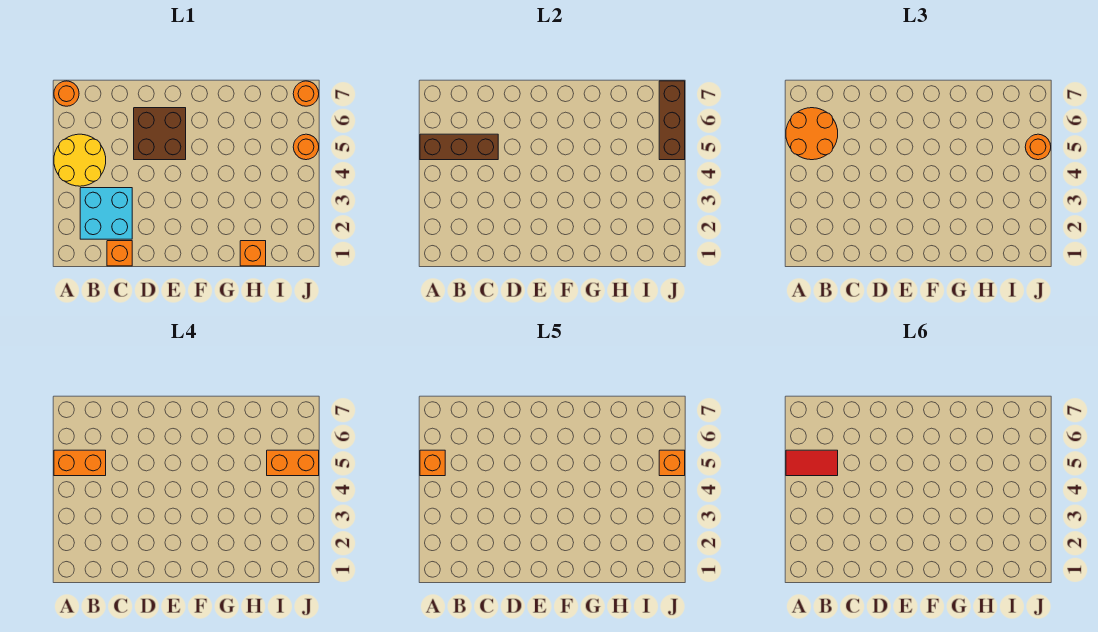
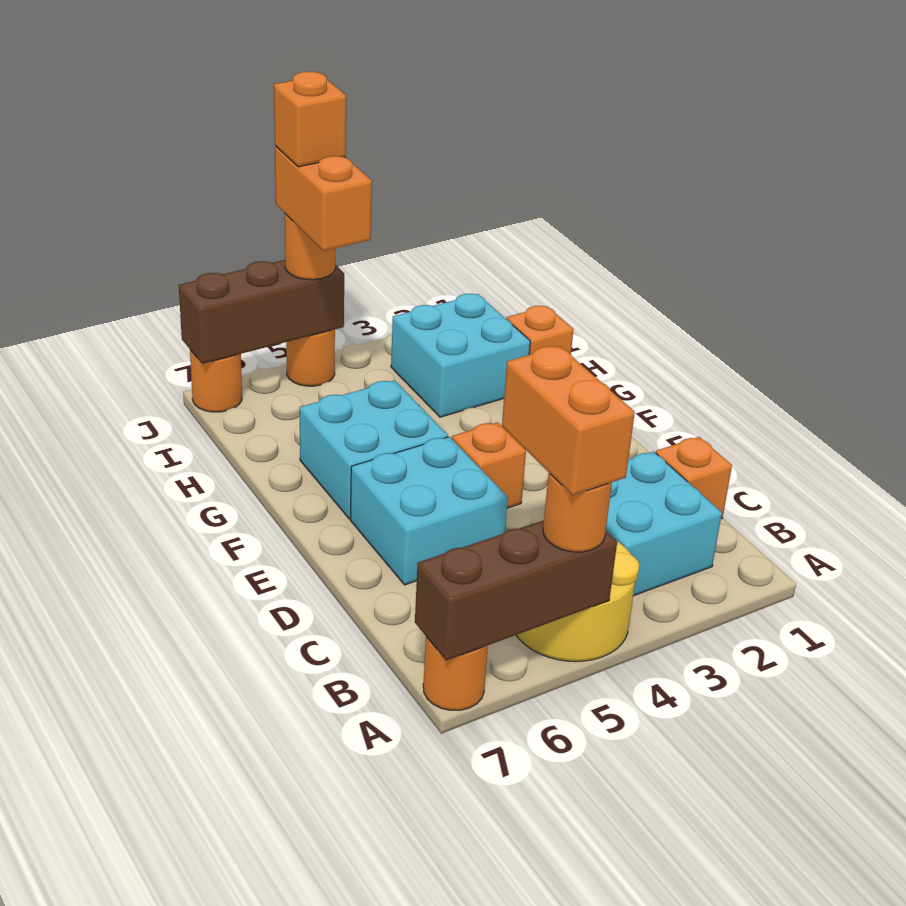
brown 1x3 brick [420,134,498,160] -> brown 1x3 brick turned to [415,520,617,661]
orange 2x2 round brick [786,108,838,160] -> orange 1x1 round brick [543,473,612,552]
orange 1x1 brick [420,450,445,476] -> orange 1x1 brick moved to [452,422,526,508]
red 1x2 tile [786,450,838,476] -> none
brown 2x2 brick [134,108,186,160] -> cyan 2x2 brick [350,437,508,585]
none -> cyan 2x2 brick [300,380,448,519]
none -> cyan 2x2 brick [391,294,530,417]

